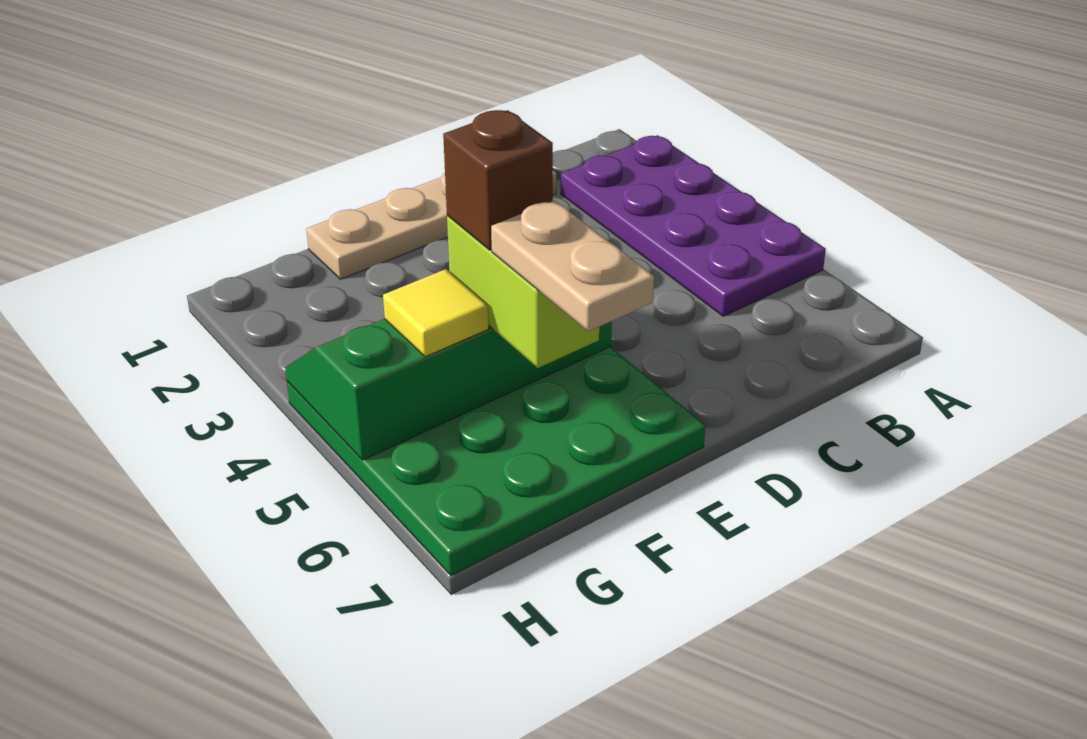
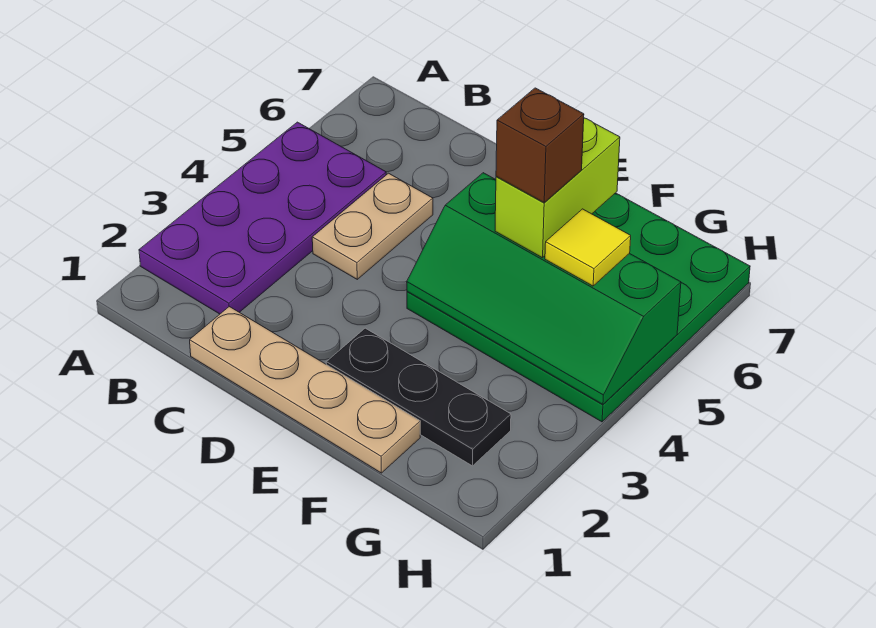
none -> black 1x3 plate [326,328,511,466]
tan 1x2 plate [491,201,654,331] -> tan 1x2 plate moved to [312,173,433,279]

